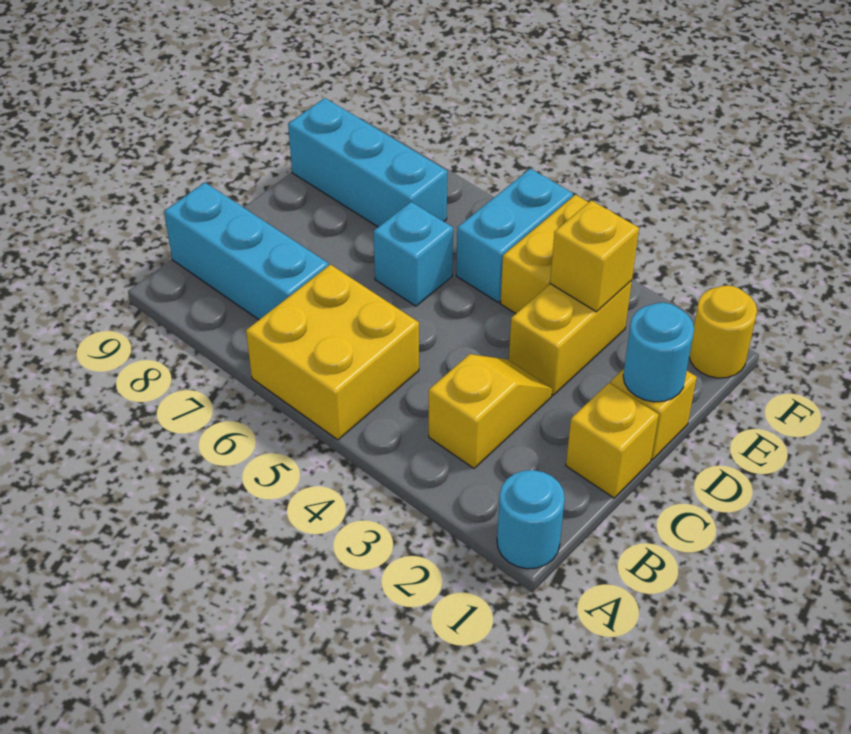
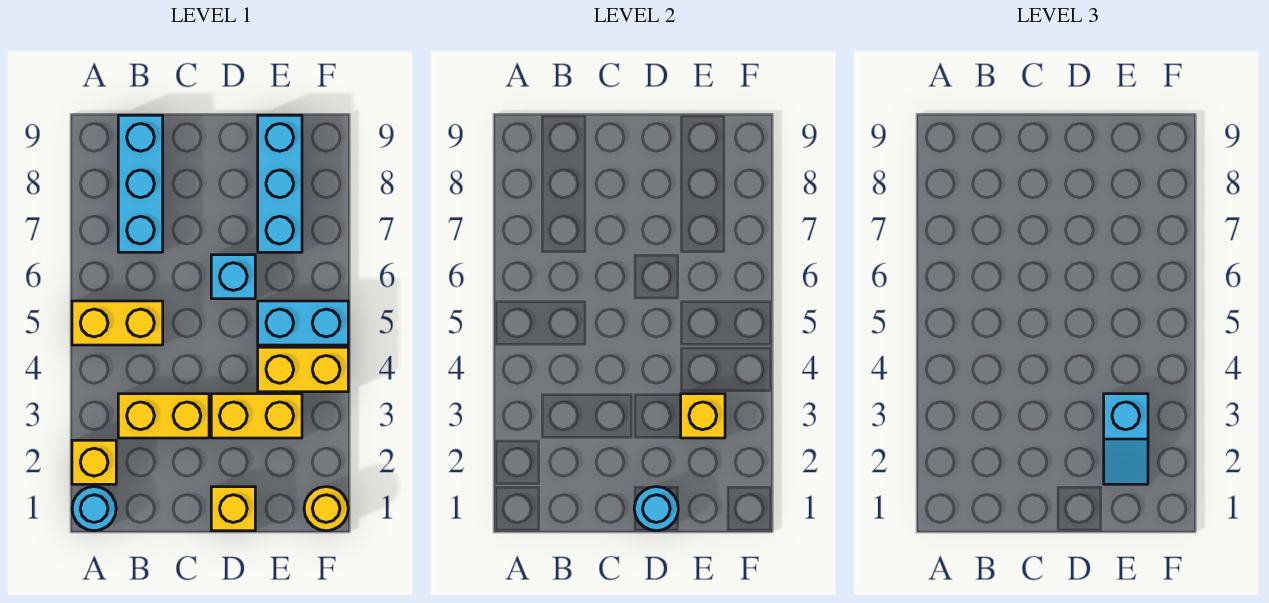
yellow 2x2 brick [246,265,419,440] -> yellow 1x2 brick [72,301,163,345]
yellow 1x2 slope [429,354,552,468] -> yellow 1x2 brick [118,394,209,438]
yellow 1x1 brick [566,383,659,498] -> yellow 1x1 brick moved to [72,440,116,484]
none -> cyan 1x2 slope [1104,394,1148,484]

